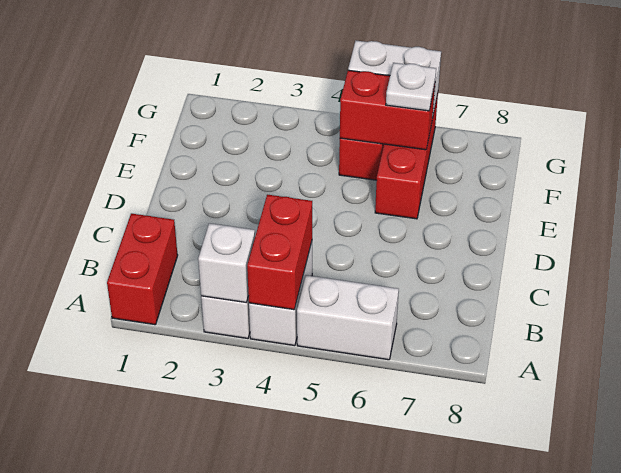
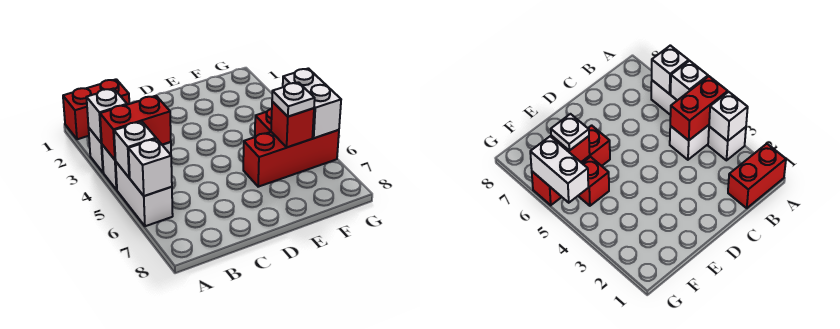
none -> white 1x1 brick [114,121,156,178]
none -> white 1x1 brick [128,139,172,196]
red 1x2 brick [340,70,435,150] -> red 1x1 brick [271,101,314,147]

